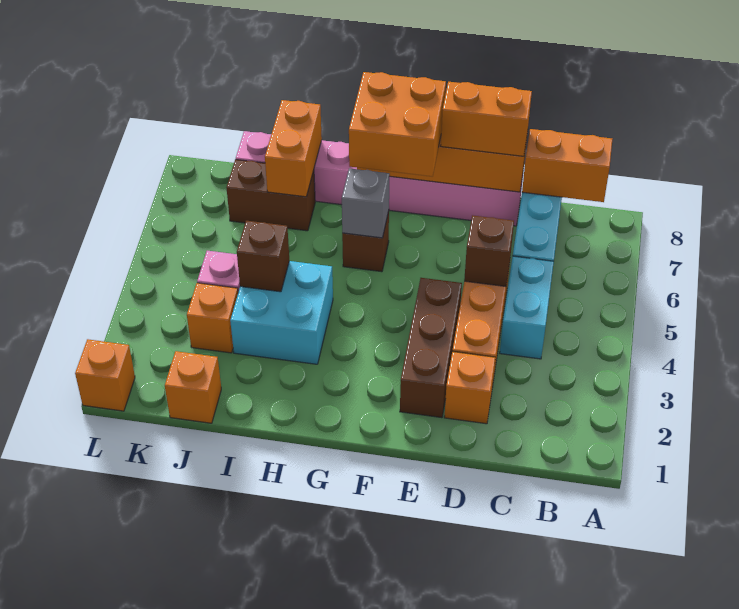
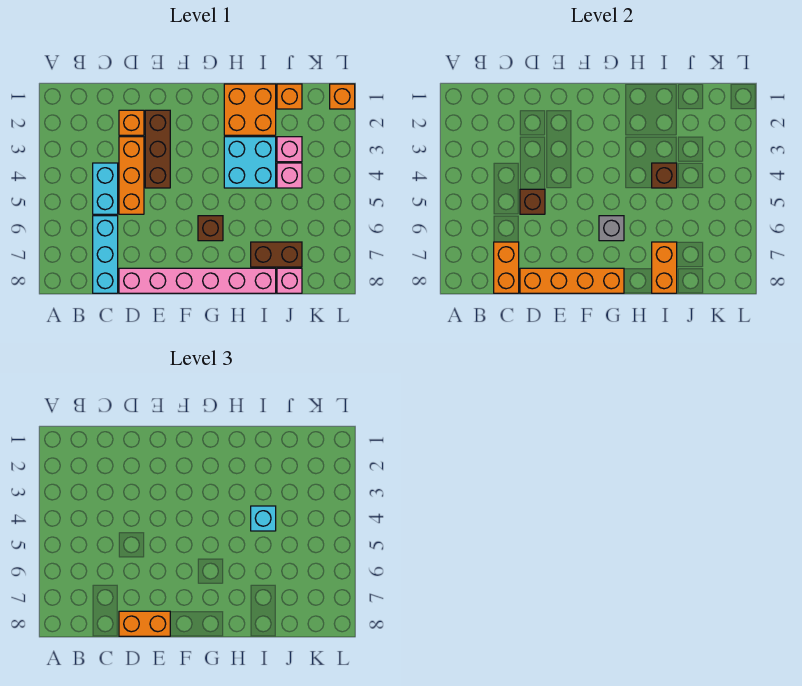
orange 1x2 brick [522,129,612,202] -> orange 1x2 brick turned to [494,242,519,293]
orange 2x2 brick [349,72,446,176] -> orange 2x2 brick moved to [224,84,276,135]
none -> cyan 1x1 brick [251,506,276,531]
orange 1x1 brick [187,283,238,353] -> pink 1x1 brick [277,137,302,162]

